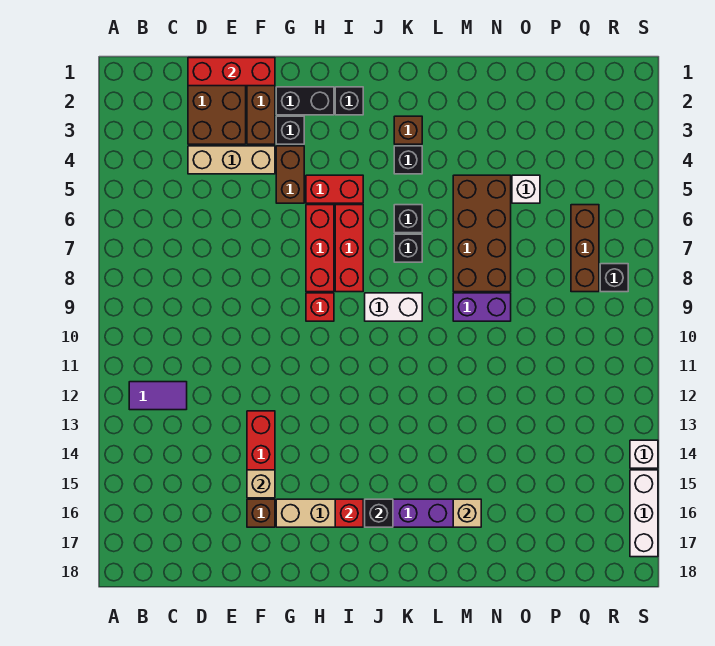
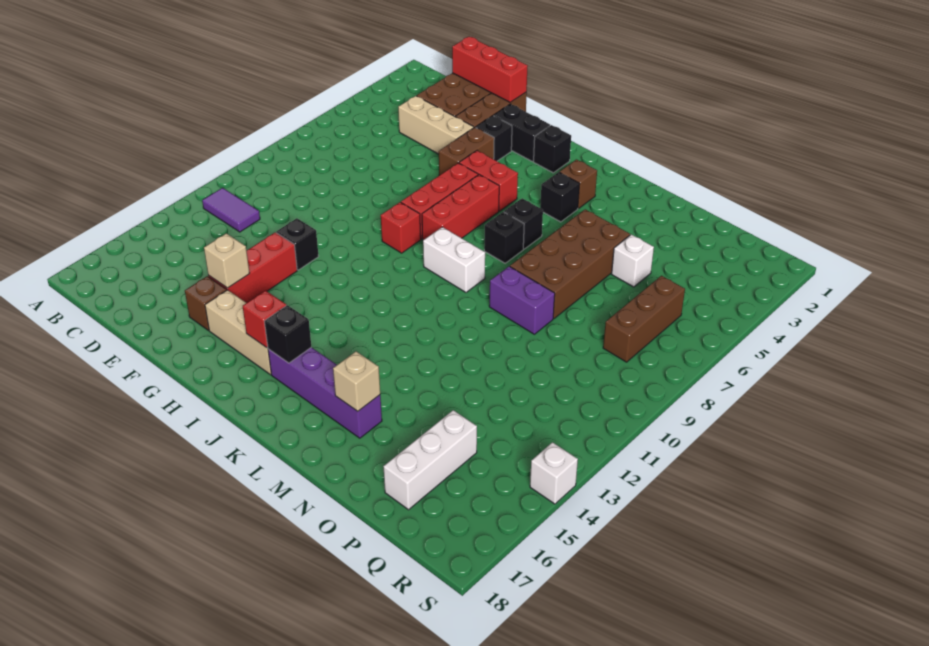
black 1x1 brick [600,264,628,292] -> black 1x1 brick moved to [276,218,319,270]
white 1x3 brick [630,470,658,557] -> white 1x3 brick moved to [383,410,477,510]

